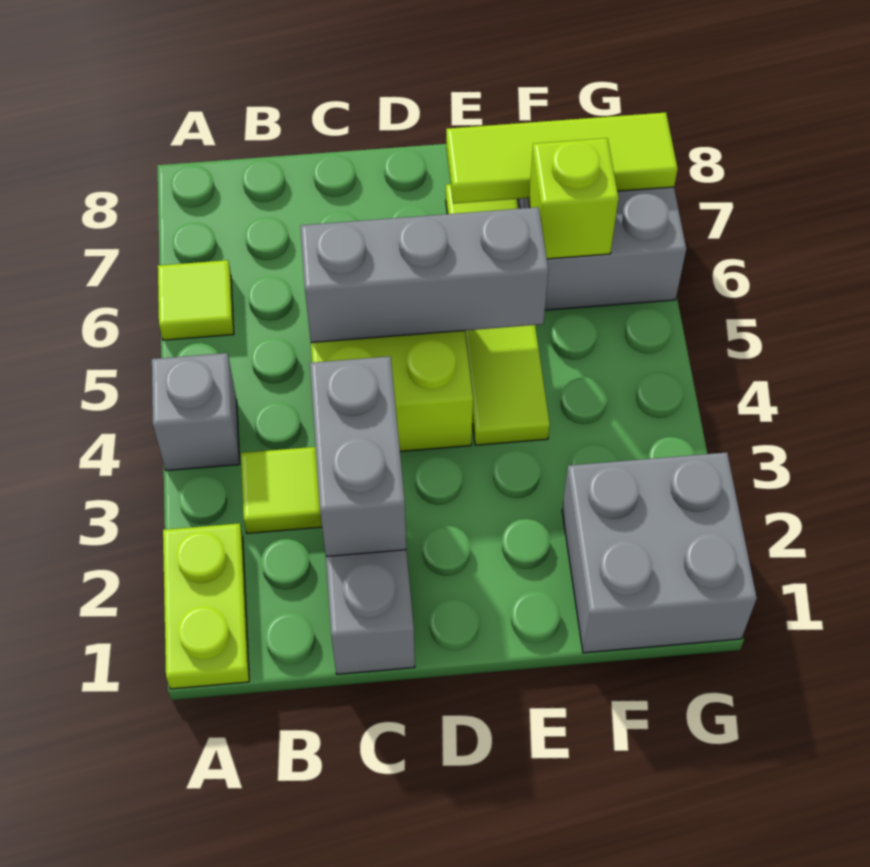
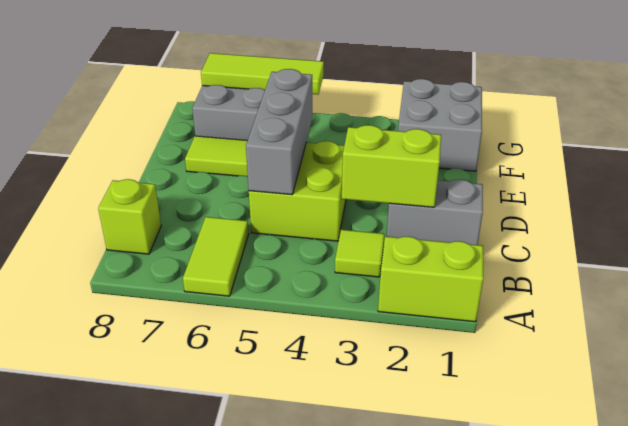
lime 1x2 plate [163,523,249,689] -> lime 1x2 brick [378,237,483,322]
grey 1x1 brick [152,353,240,471] -> none
lime 1x1 tile [158,260,234,340] -> lime 1x2 tile [183,217,249,296]
grey 1x2 brick [310,356,406,557] -> lime 1x2 brick [342,125,441,207]
lime 1x3 tile [446,112,678,204] -> lime 1x3 tile turned to [201,53,324,94]
lime 1x1 brick [529,138,619,259] -> lime 1x1 brick moved to [98,179,161,254]

